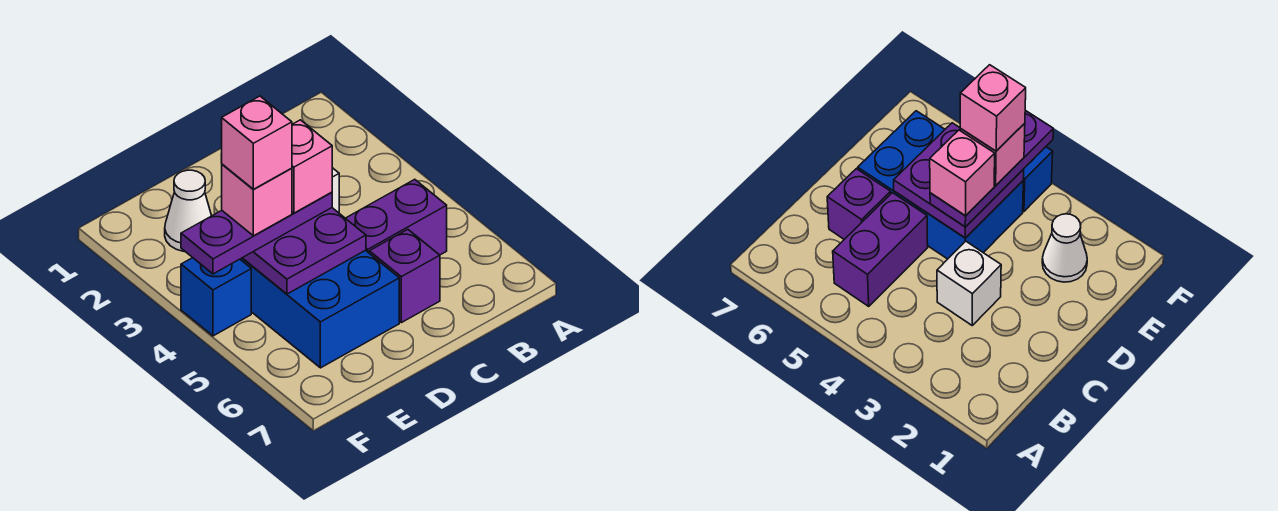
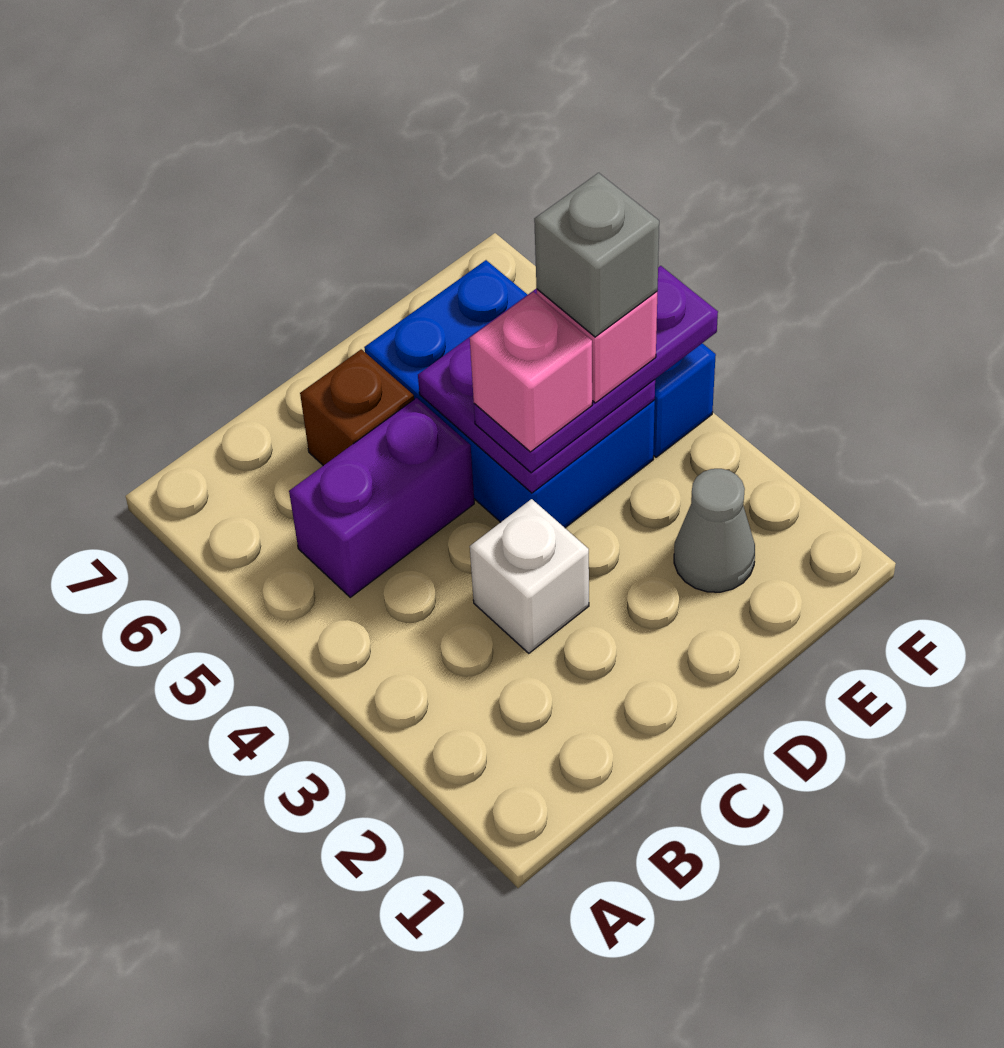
purple 1x1 brick [369,229,440,323] -> brown 1x1 brick [300,349,414,466]
white 1x1 cone [165,170,212,252] -> grey 1x1 cone [674,469,755,592]
pink 1x1 brick [221,96,292,189] -> grey 1x1 brick [534,173,659,337]

